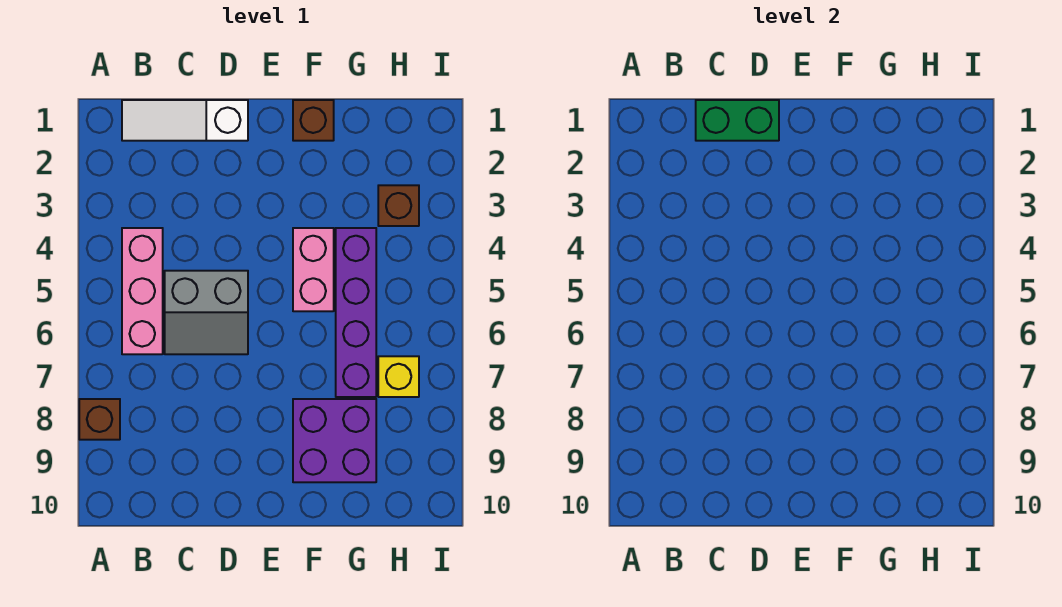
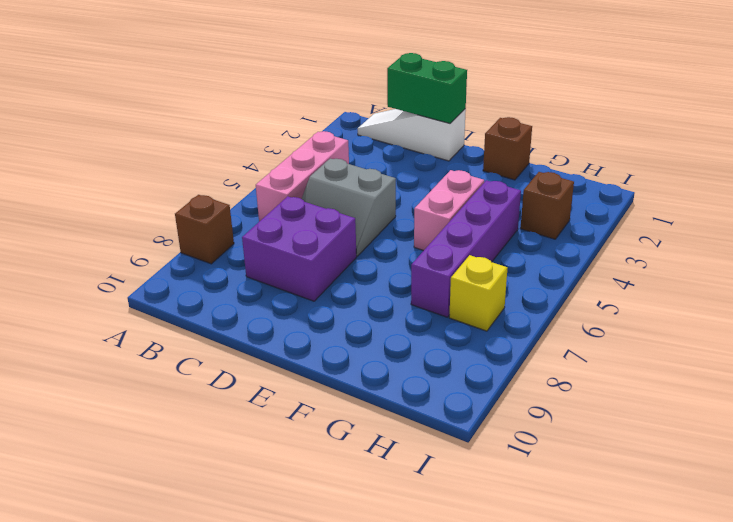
purple 2x2 brick [293,399,376,482] -> purple 2x2 brick moved to [242,196,357,301]

